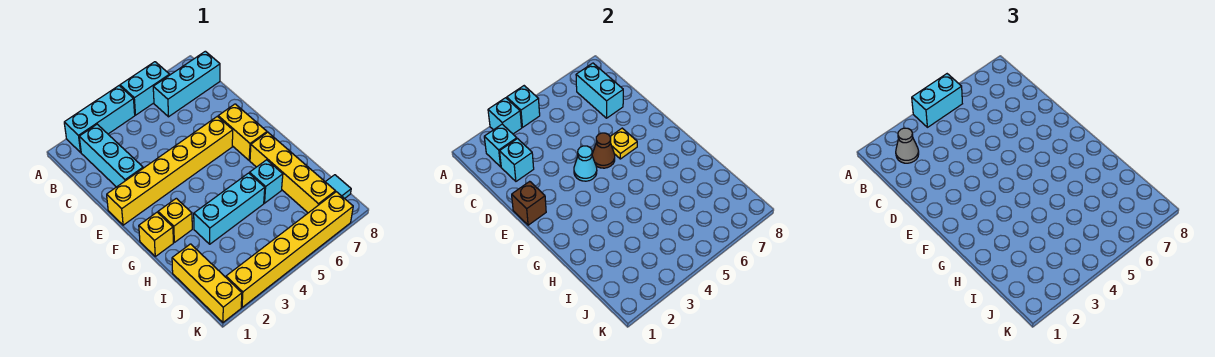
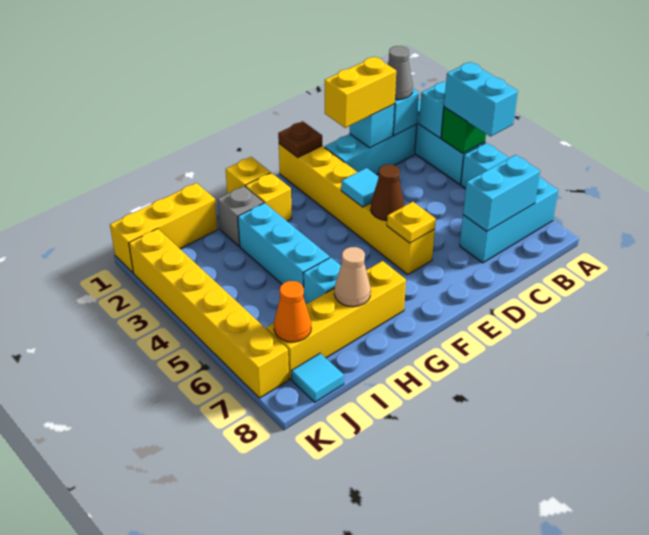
cyan 1x1 brick [507,86,540,127] -> green 1x1 brick [441,107,486,153]
cyan 1x3 brick [153,51,220,117] -> cyan 1x3 brick turned to [460,177,558,263]
brown 1x1 brick [512,181,546,225] -> brown 1x1 plate [278,121,322,158]
cyan 1x1 cone [574,146,597,181] -> cyan 1x1 tile [341,168,378,207]
yellow 1x2 brick [218,104,267,160] -> yellow 1x2 brick moved to [325,57,396,128]
none -> grey 1x1 brick [217,186,264,246]
none -> tan 1x1 cone [334,247,371,307]
none -> orange 1x1 cone [274,281,311,342]

